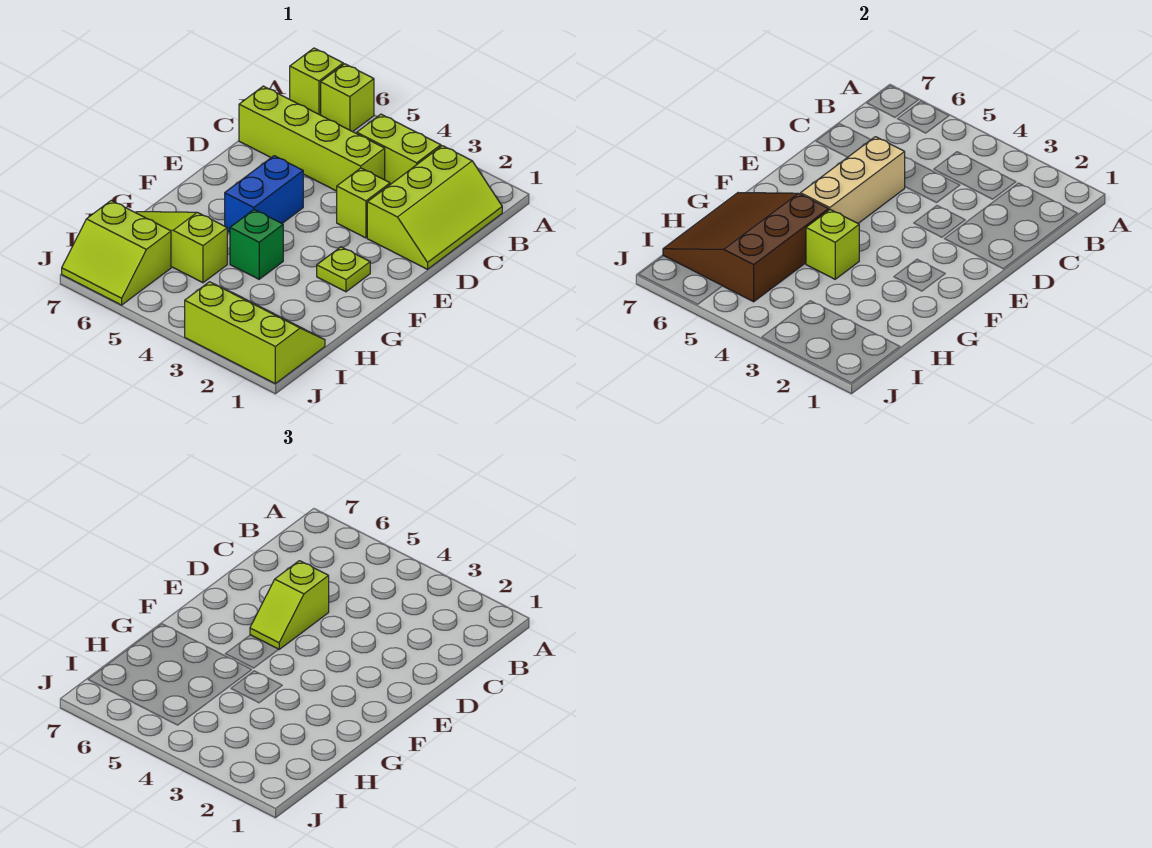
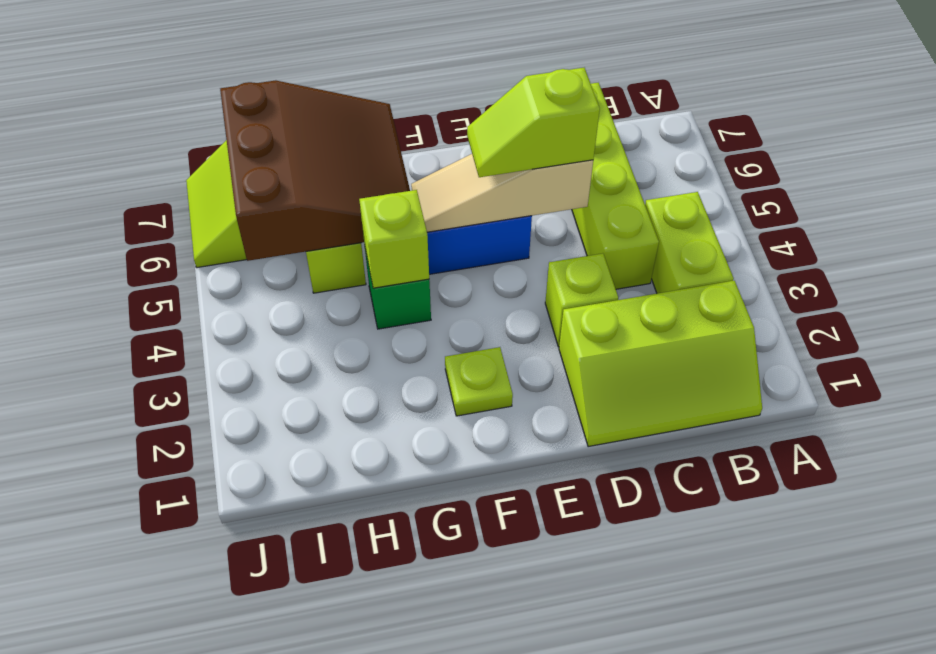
lime 1x1 brick [321,64,374,132] -> none
lime 1x1 brick [290,48,343,115] -> none
tan 1x3 brick [801,137,905,223] -> tan 1x3 slope [411,154,593,232]
brown 3x3 slope [663,193,829,302] -> brown 3x3 slope turned to [220,80,410,261]
lime 2x3 slope [185,282,325,383] -> none

